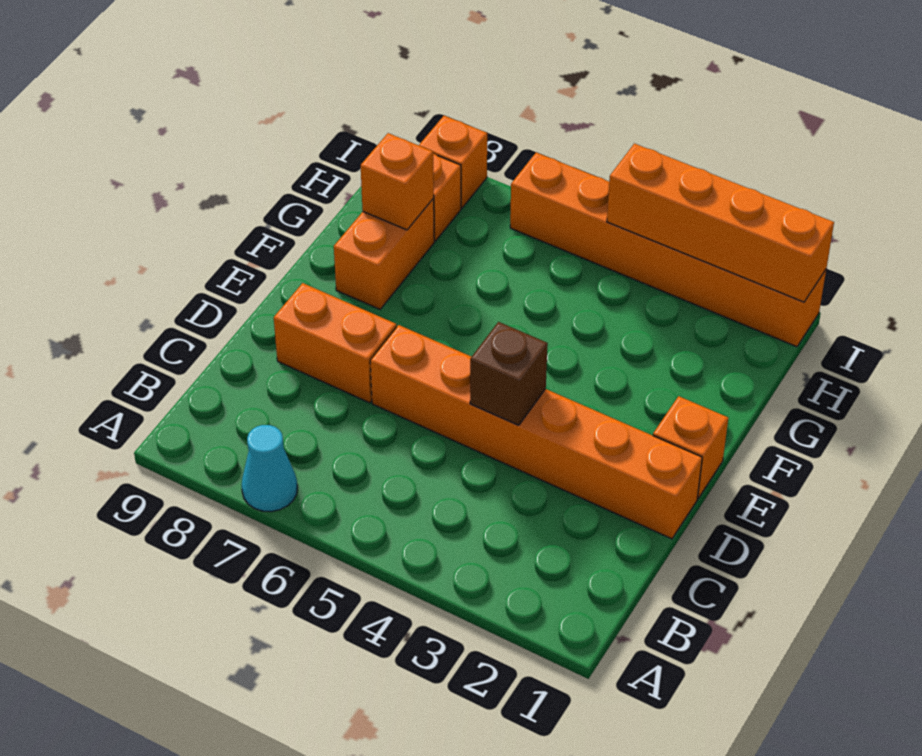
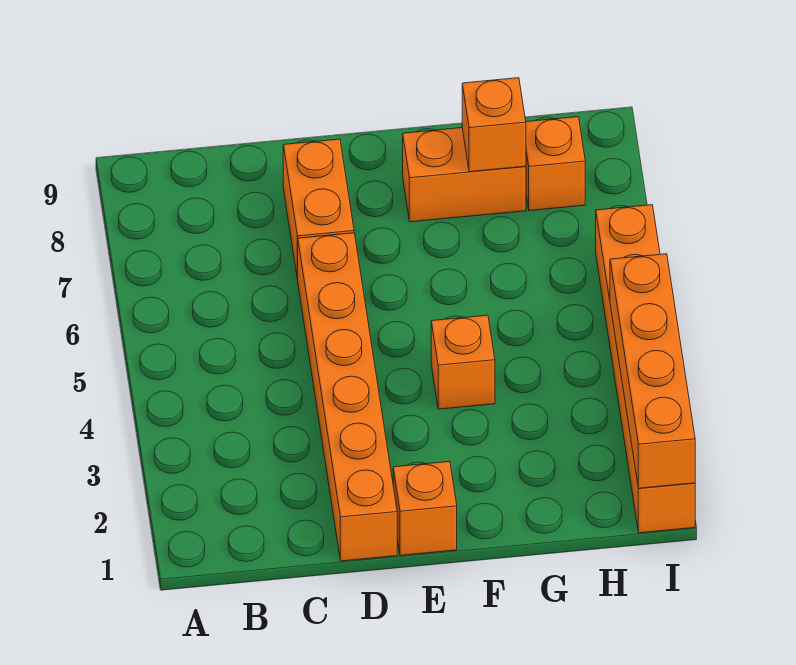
cyan 1x1 cone [242,425,297,512] -> none
brown 1x1 brick [470,322,548,425] -> none
orange 1x1 brick [419,116,487,208] -> orange 1x1 brick moved to [431,315,495,409]

